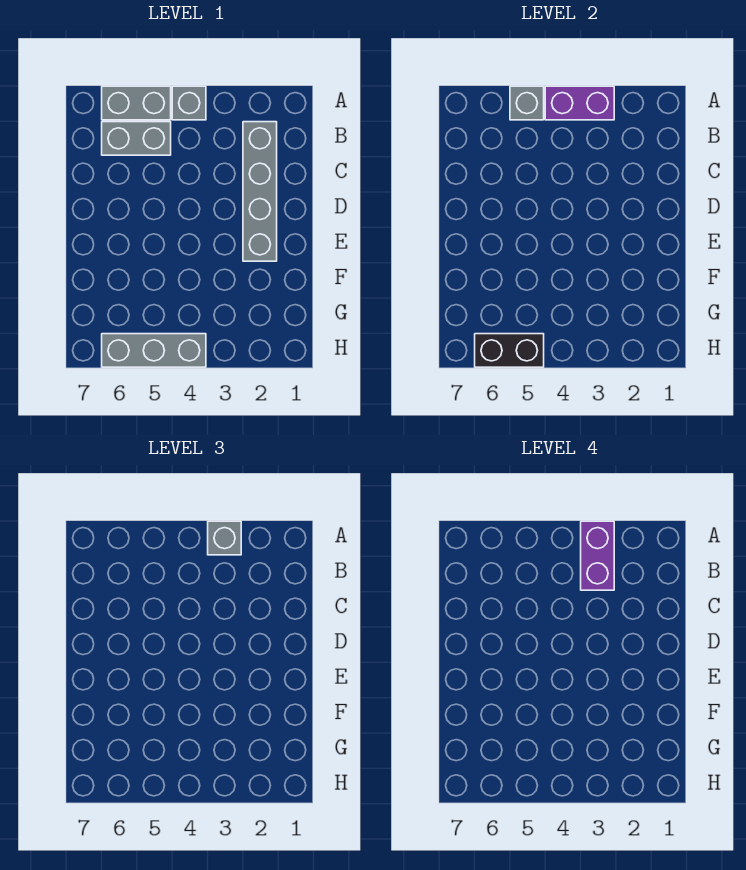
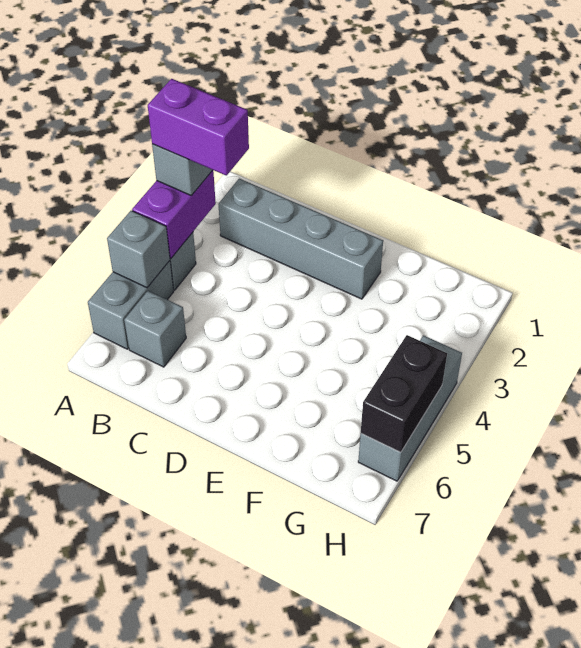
grey 1x2 brick [102,122,171,155] -> grey 1x1 brick [124,291,186,367]

